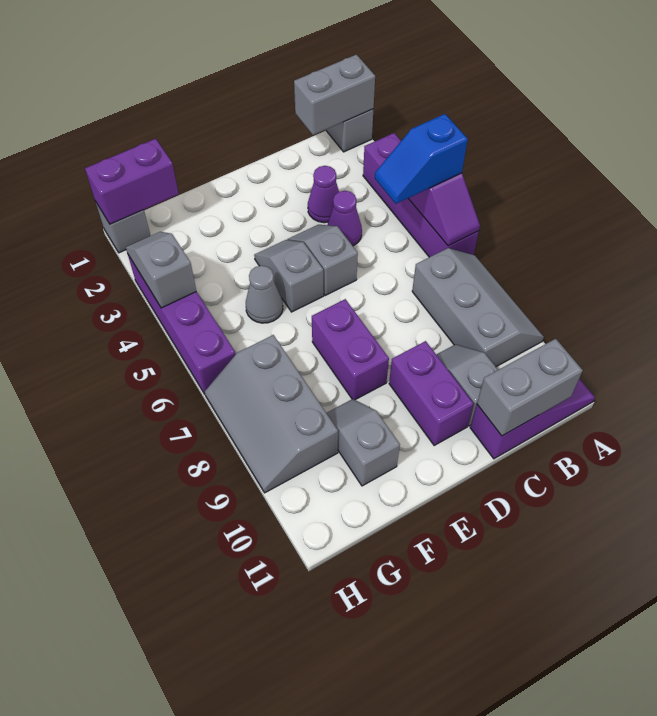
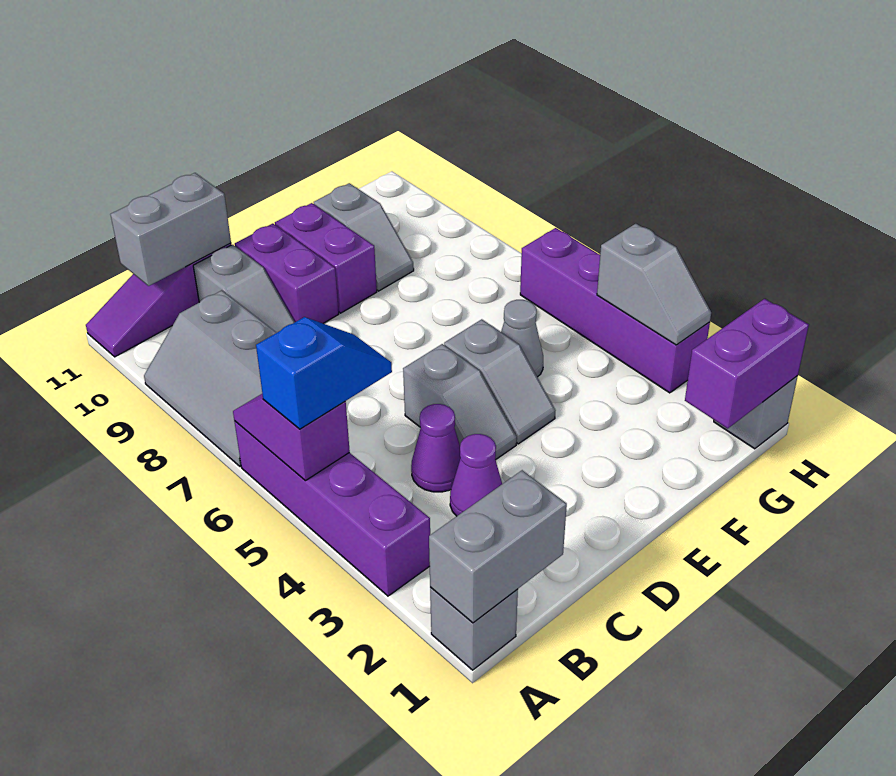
purple 1x2 brick [312,299,389,400] -> purple 1x2 brick moved to [275,203,377,313]
grey 2x3 slope [205,335,338,493] -> none

